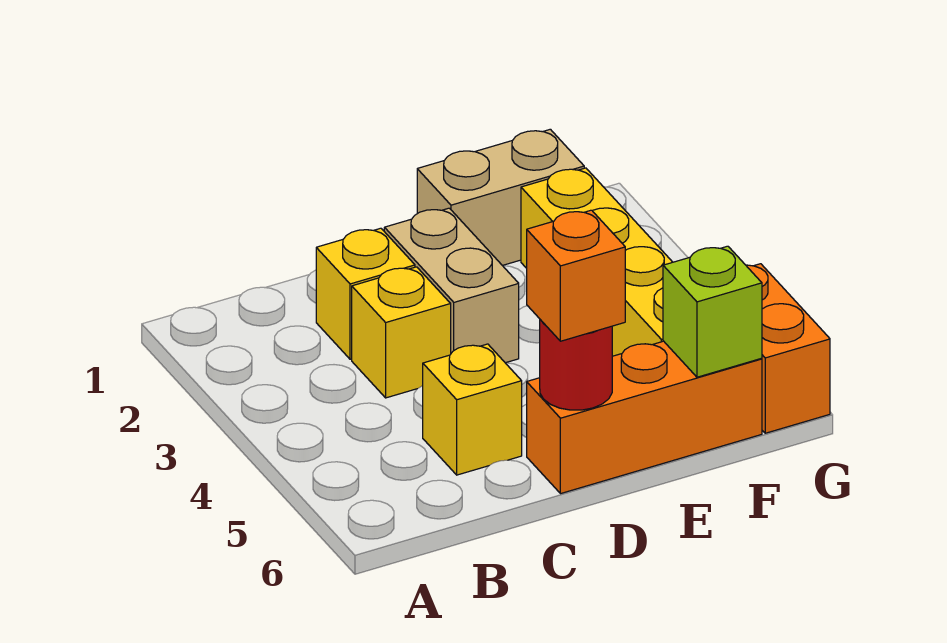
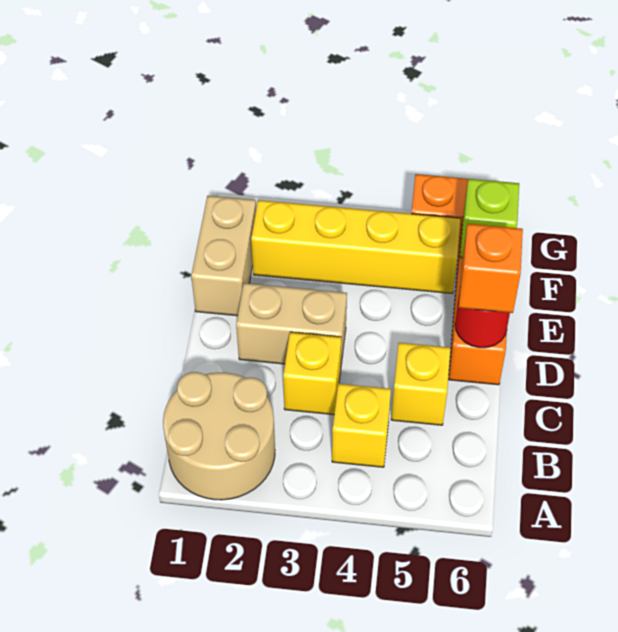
none -> tan 2x2 round brick [163,372,275,500]
yellow 1x1 brick [316,228,415,359] -> yellow 1x1 brick moved to [332,384,391,467]

